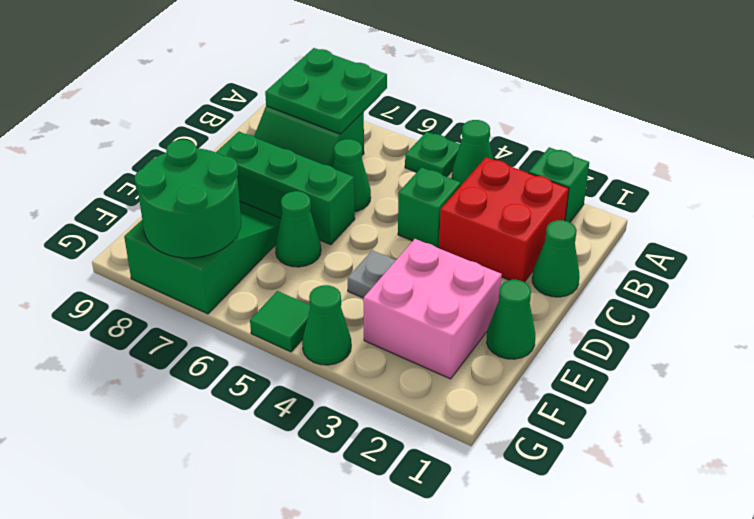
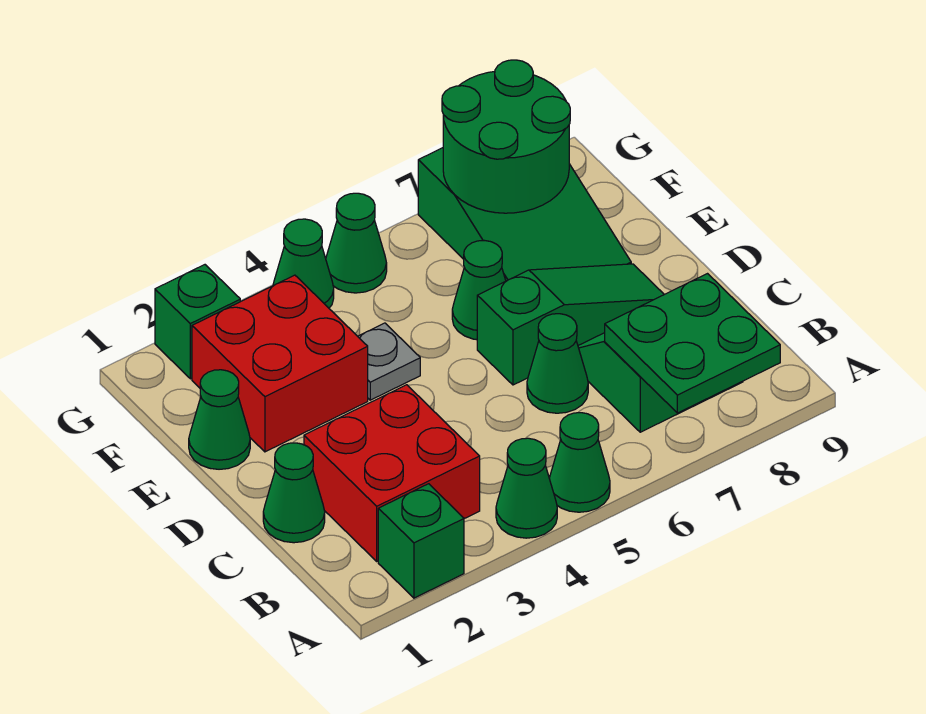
green 1x1 plate [405,132,460,177] -> green 1x1 cone [549,413,610,512]
green 1x1 brick [398,167,461,248] -> green 1x1 brick moved to [155,265,240,379]
green 1x3 brick [216,132,355,245] -> green 1x3 slope [477,264,664,385]
pink 2x2 brick [363,239,502,379] -> red 2x2 brick [192,275,368,452]
green 1x1 tile [250,291,310,352] -> green 1x1 cone [326,193,387,293]

